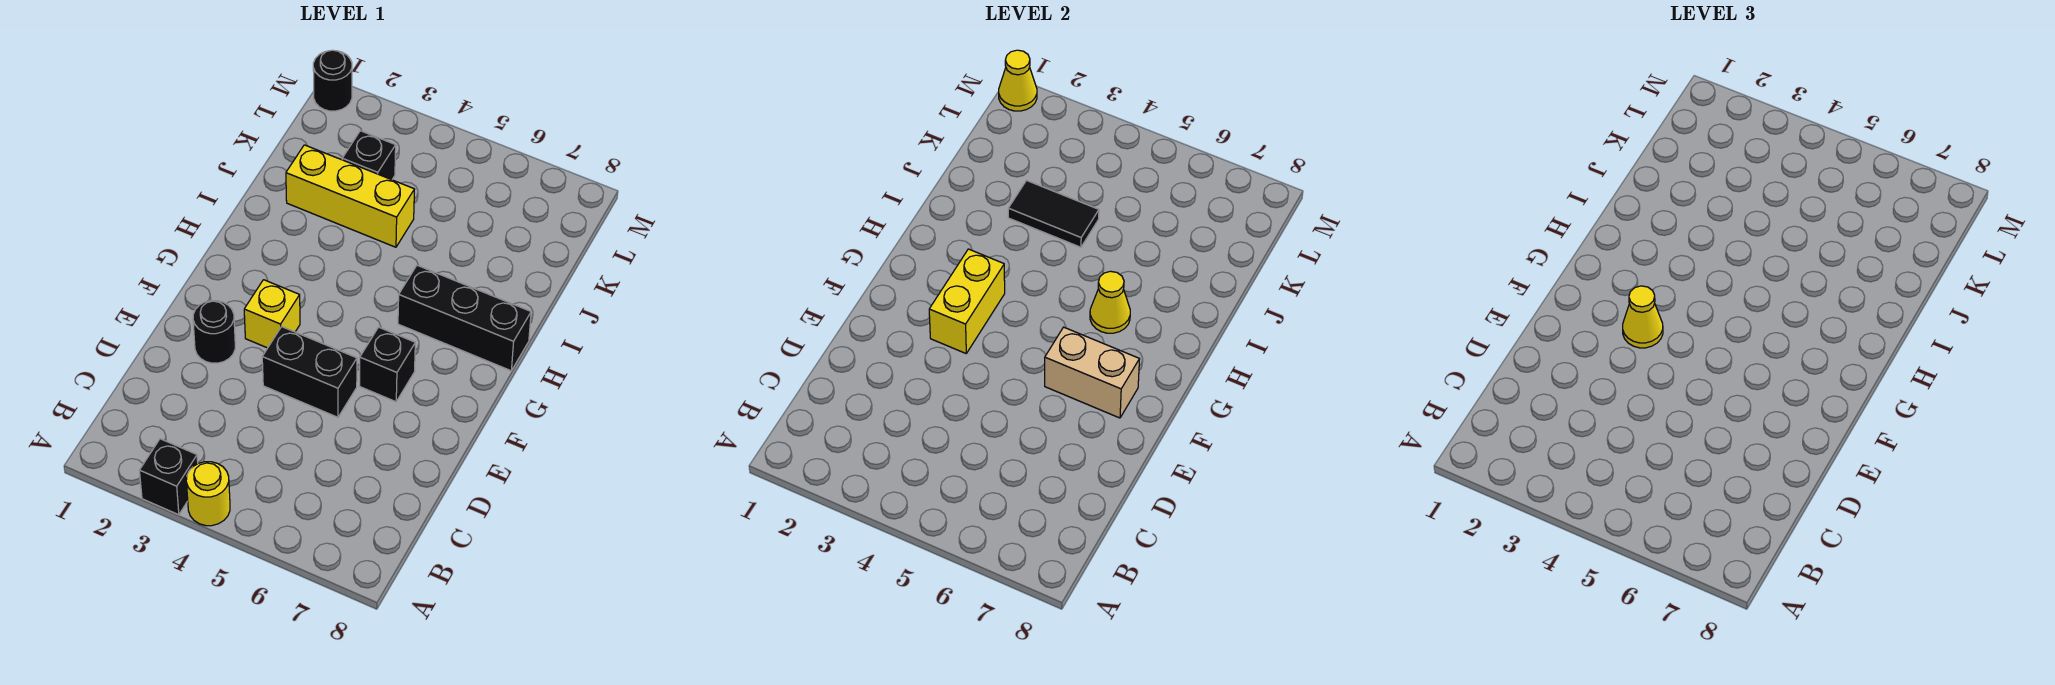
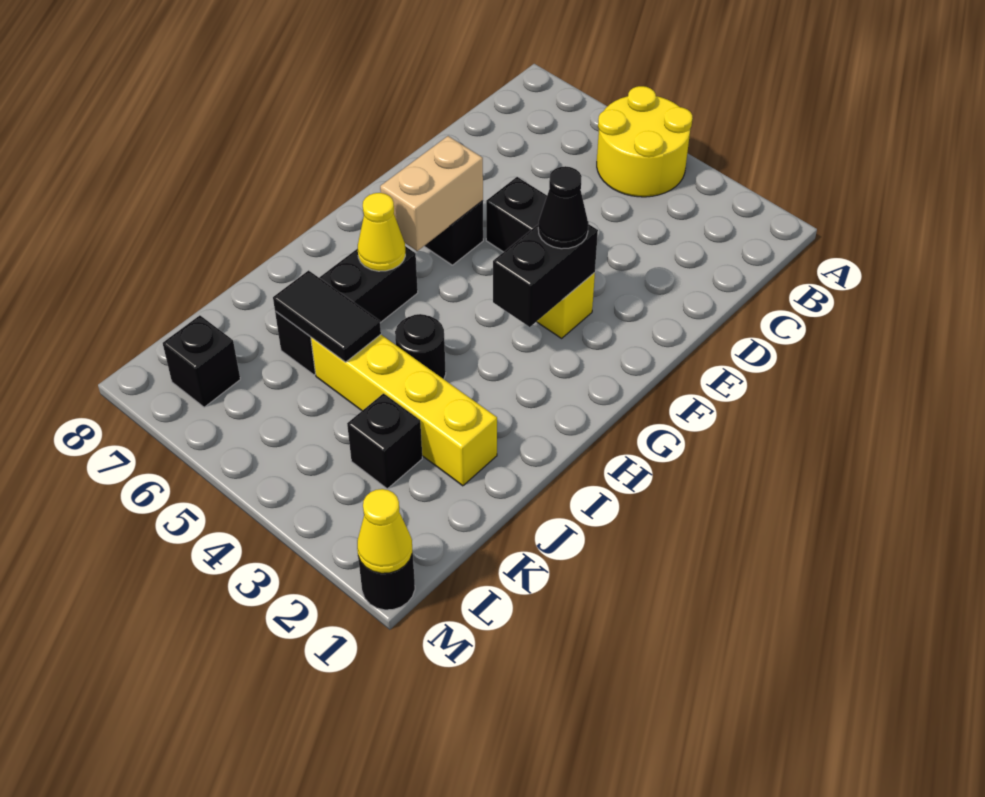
black 1x1 brick [139,439,198,515] -> black 1x1 brick moved to [163,315,240,407]
yellow 1x1 round brick [186,462,230,526] -> yellow 2x2 round brick [597,86,692,197]
black 1x1 round brick [193,301,235,363] -> black 1x1 round brick moved to [395,314,446,379]
yellow 1x2 brick [929,249,1005,353] -> black 1x2 brick [493,224,598,327]
yellow 1x1 cone [1623,286,1663,348] -> black 1x1 cone [538,166,588,249]
tan 1x2 brick [1045,327,1140,418] -> tan 1x2 brick turned to [380,136,483,251]
black 1x3 brick [398,265,531,371] -> black 1x3 brick turned to [275,246,418,375]
yellow 1x3 brick [286,145,415,247] -> yellow 1x4 brick [311,335,497,486]
black 1x2 tile [1008,181,1099,247] -> black 1x2 tile moved to [273,270,381,362]

